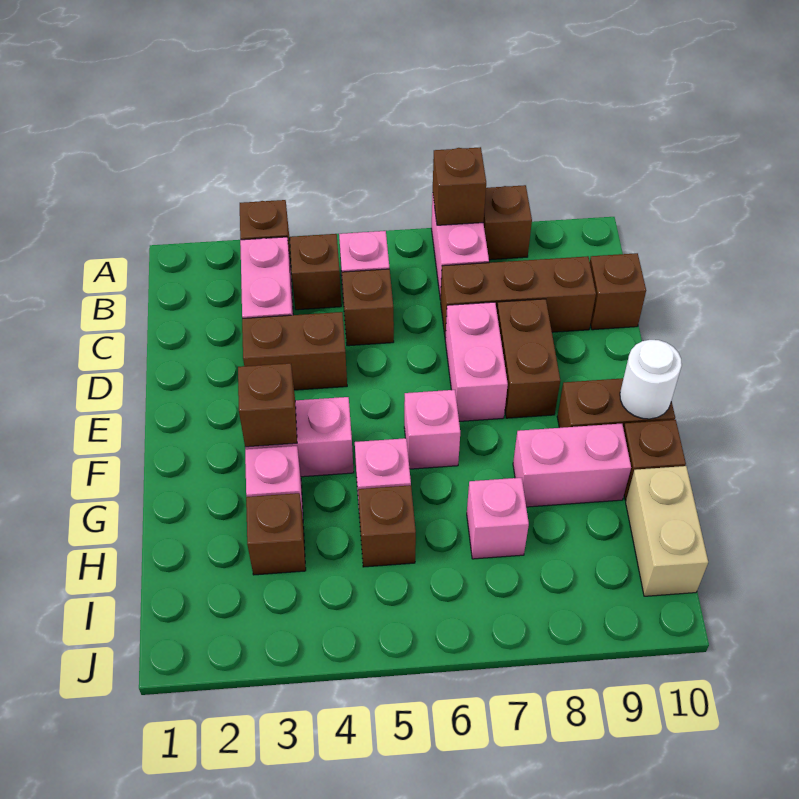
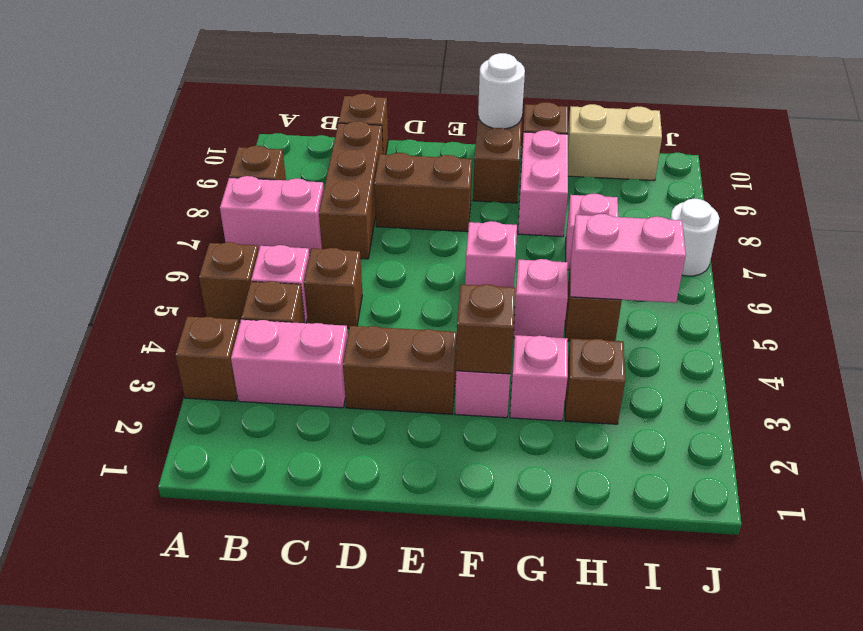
brown 1x1 brick [433,147,486,225] -> brown 1x1 brick moved to [199,242,258,322]
brown 1x2 brick [242,312,347,390] -> brown 1x2 brick turned to [343,326,457,414]
pink 1x2 brick [445,302,508,421] -> pink 1x2 brick moved to [570,214,686,303]
none -> white 1x1 round brick [670,199,719,276]

